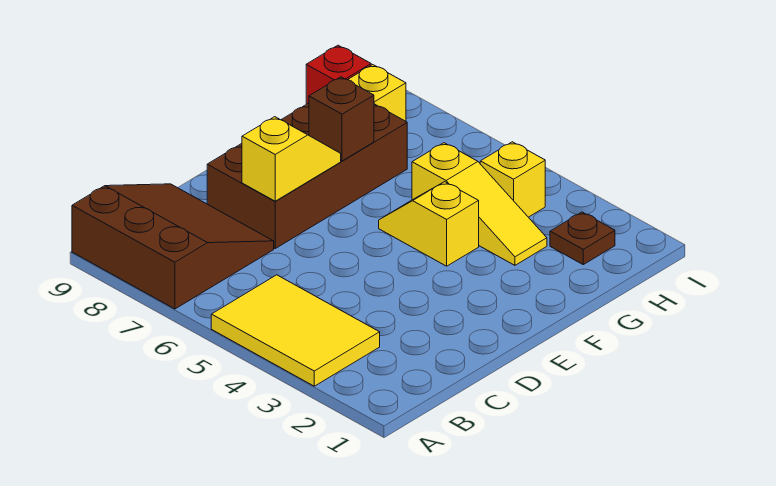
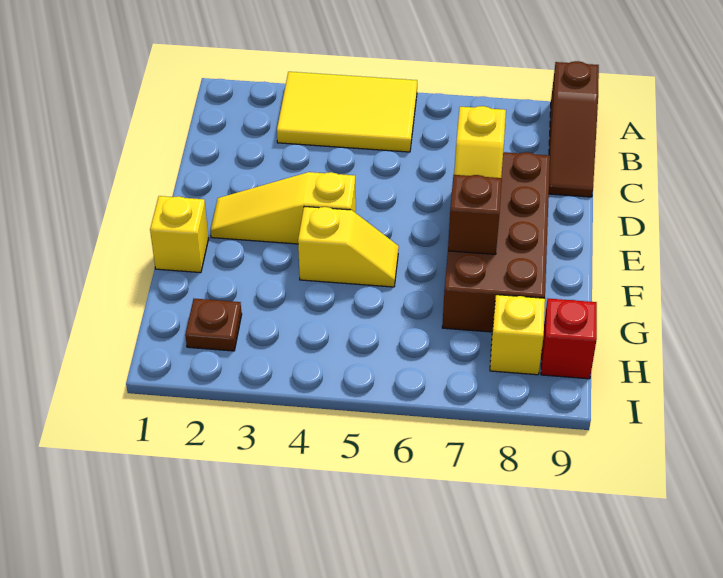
brown 3x3 slope [72,184,274,309] -> brown 1x3 slope [549,61,599,197]
yellow 1x3 slope [412,143,547,265] -> yellow 1x3 slope moved to [210,172,356,244]
yellow 1x1 brick [480,142,545,217] -> yellow 1x1 brick moved to [150,196,208,273]

